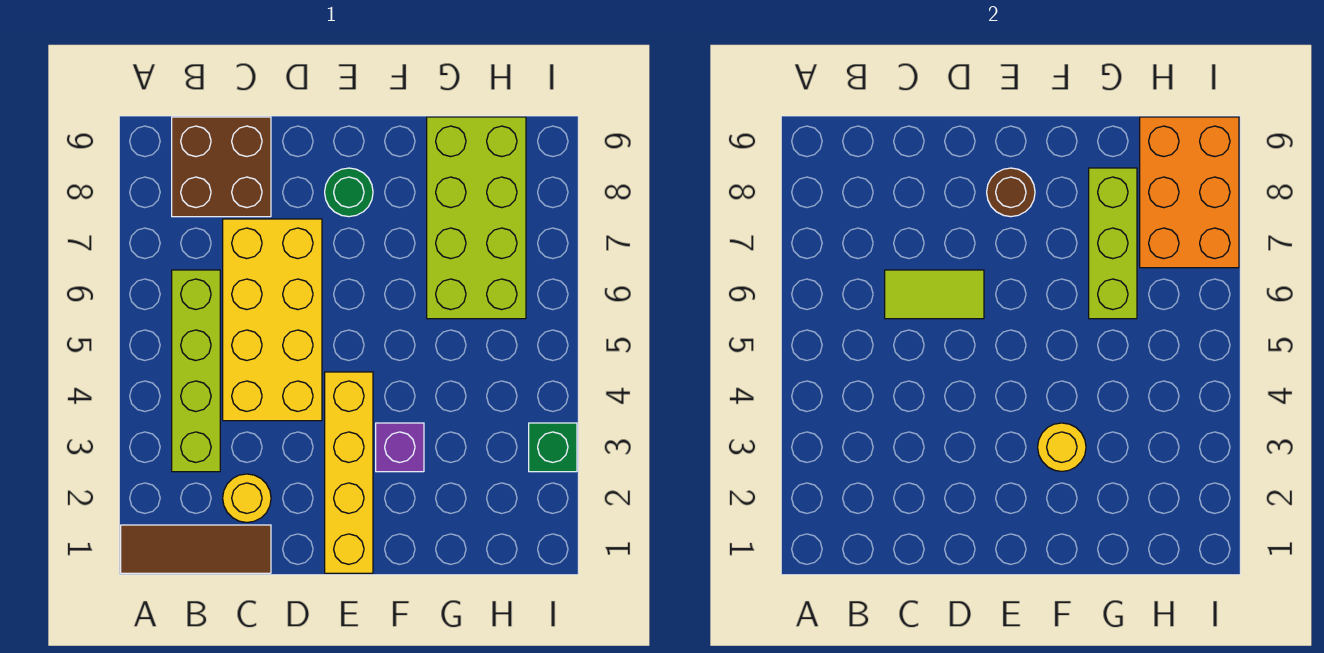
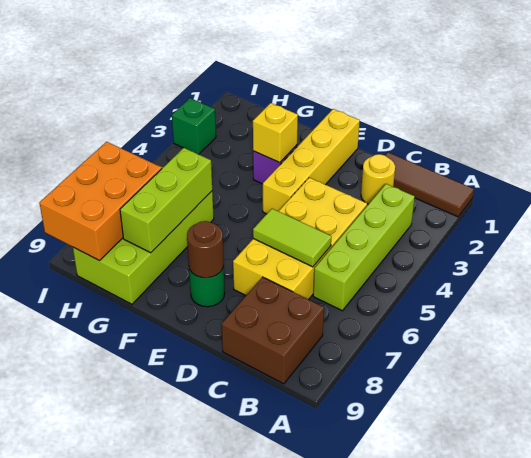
yellow 1x1 round brick [1038,423,1086,471] -> yellow 1x1 brick [253,103,298,163]

